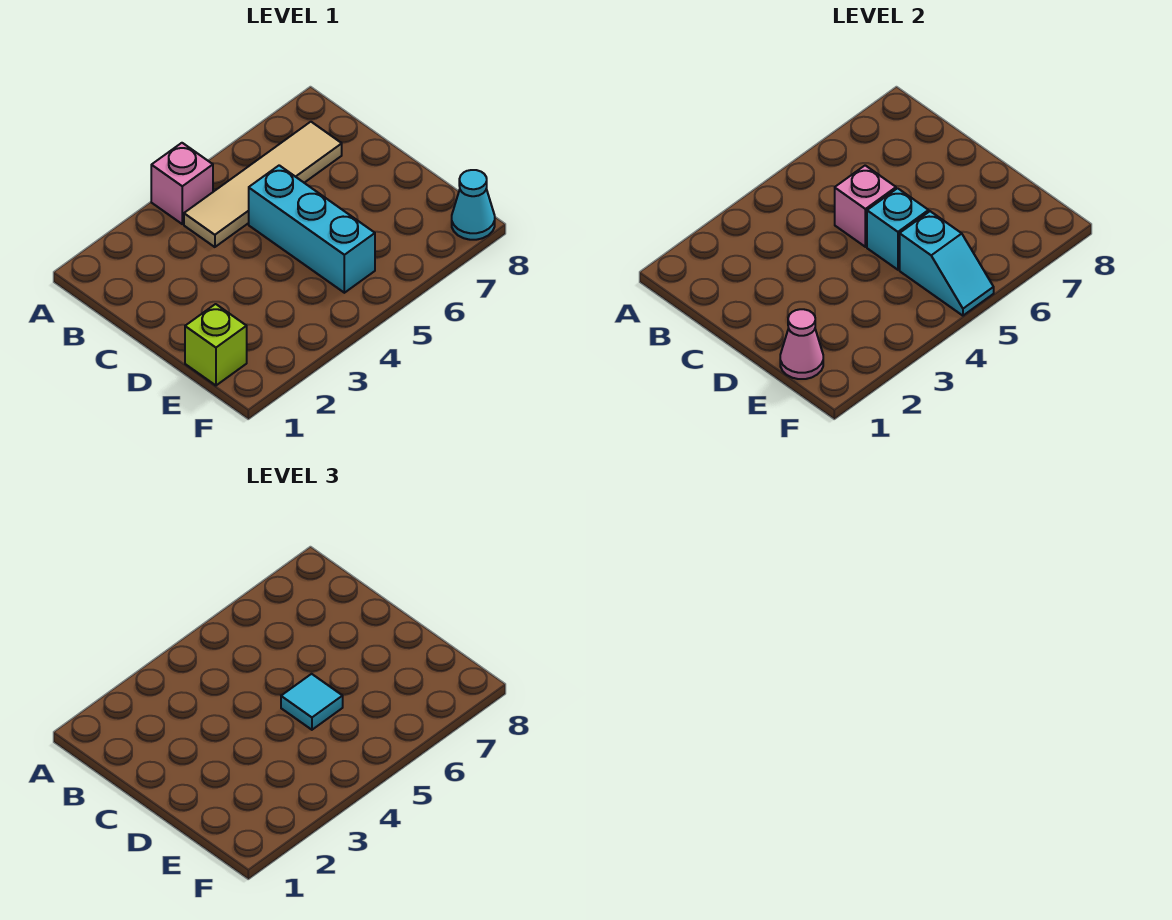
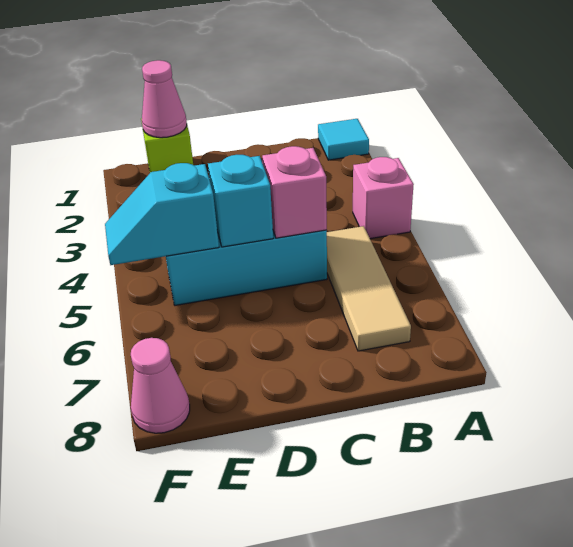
tan 1x4 tile [184,122,342,247] -> tan 1x3 tile [327,226,411,351]
cyan 1x1 tile [281,674,343,730] -> cyan 1x1 tile moved to [318,119,369,160]
cyan 1x1 cone [452,170,495,240] -> pink 1x1 cone [131,338,190,433]

